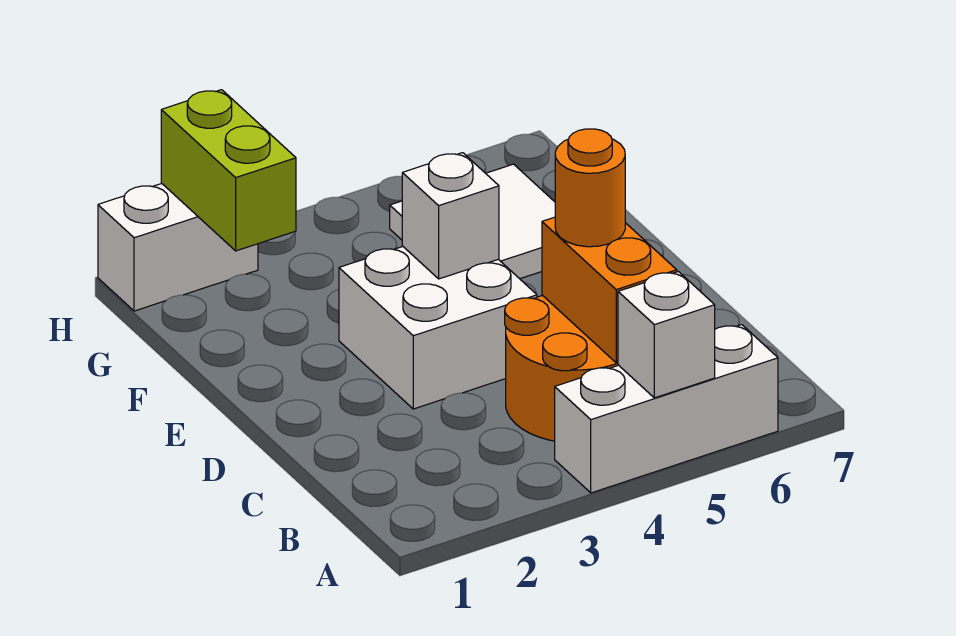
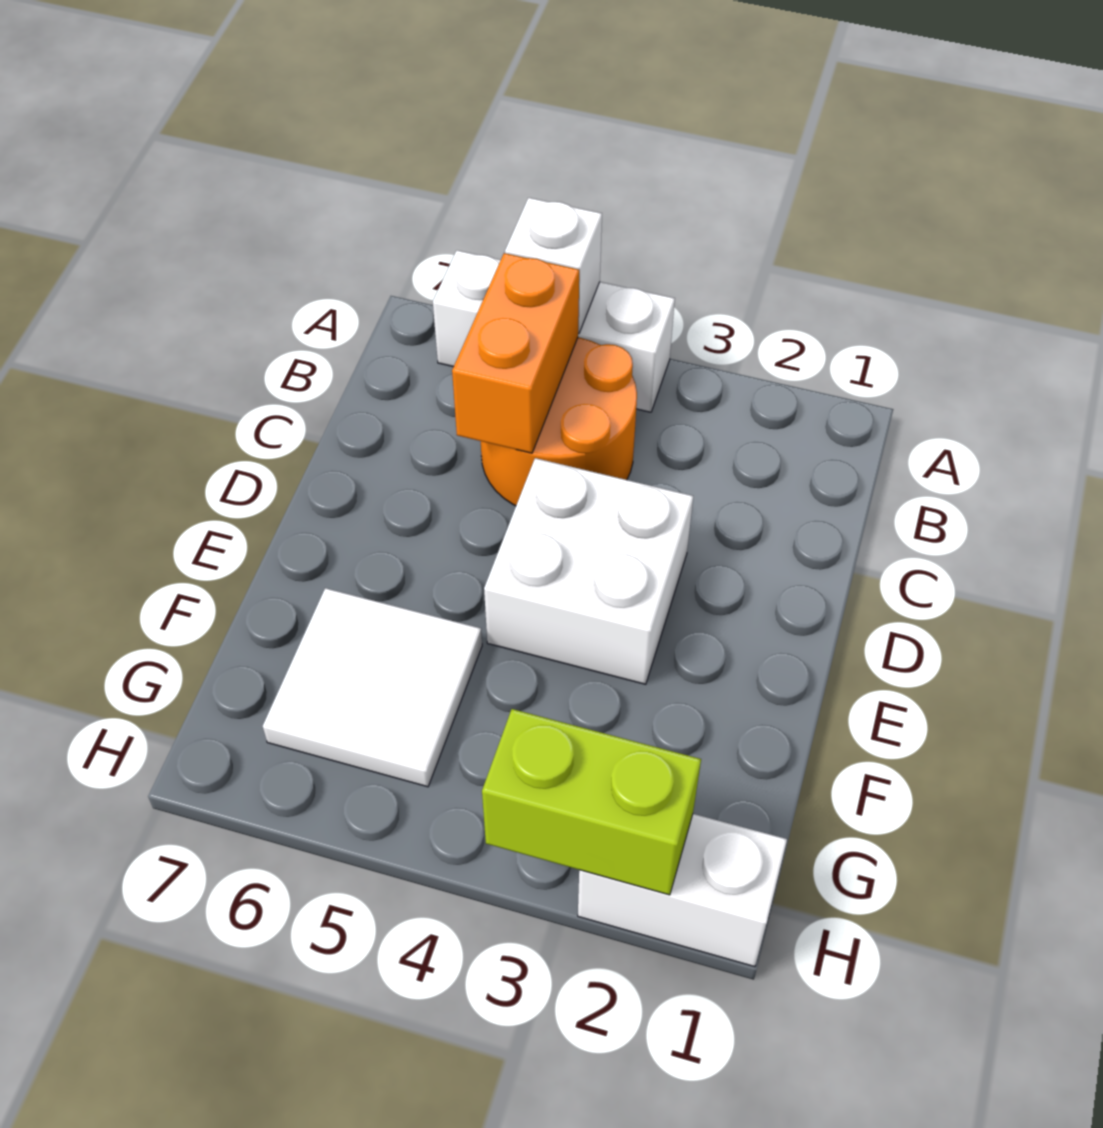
orange 1x1 round brick [555,129,625,247] -> none
white 1x1 brick [402,153,499,279] -> none
lime 1x2 brick [161,90,296,251] -> lime 1x2 brick turned to [482,709,701,895]

